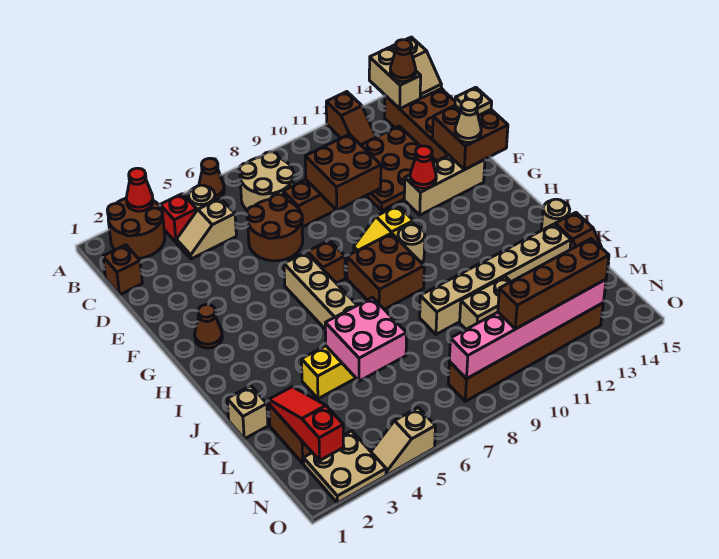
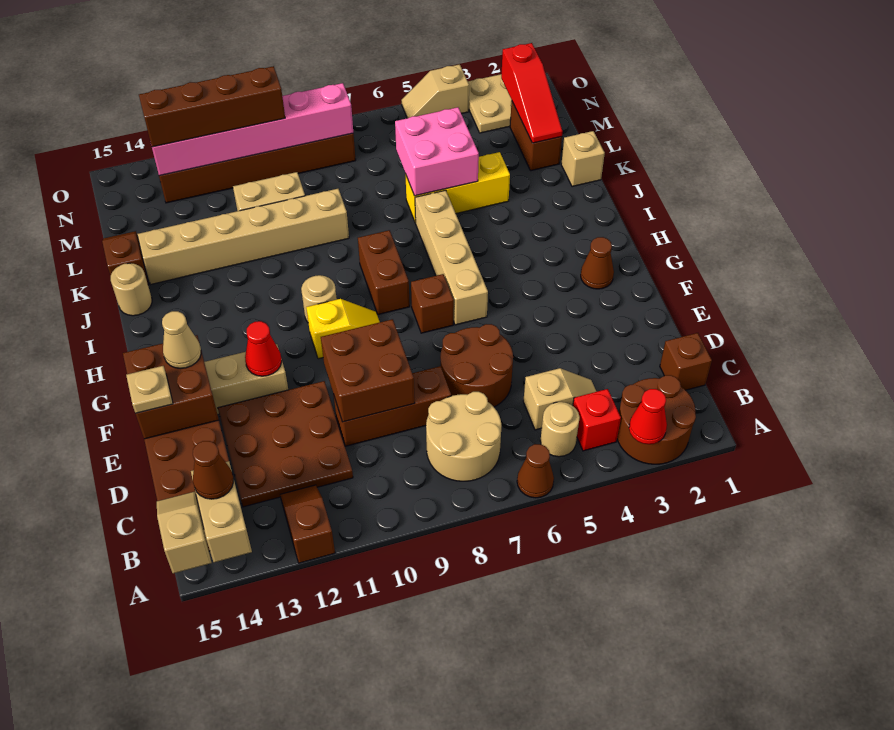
brown 2x2 brick [347,233,424,309] -> brown 1x2 brick [358,230,410,315]
tan 1x2 slope [371,408,435,475] -> tan 1x2 slope turned to [401,64,469,118]

